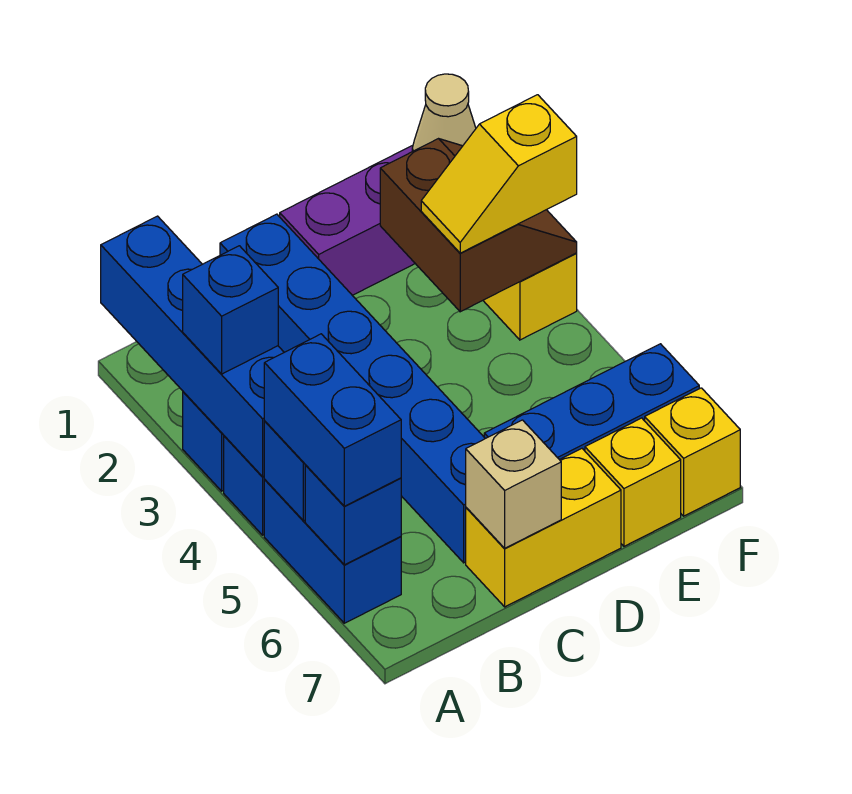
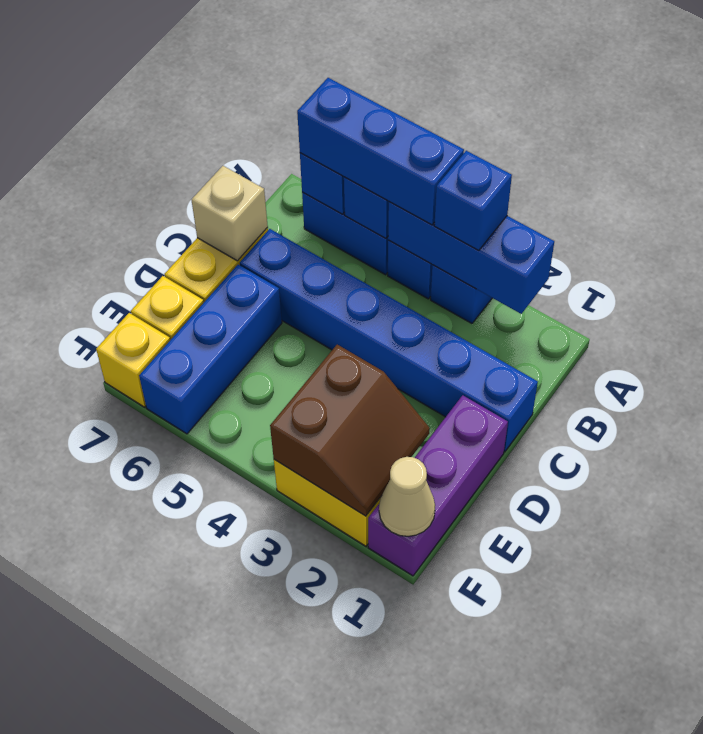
blue 1x4 brick [101,216,284,477] -> blue 1x3 brick [388,202,554,314]
blue 1x2 brick [264,334,401,506] -> blue 1x3 brick [297,78,464,225]
brown 2x2 slope [380,139,577,312] -> brown 2x2 slope turned to [270,345,430,516]
yellow 1x2 slope [421,95,577,253] -> none

